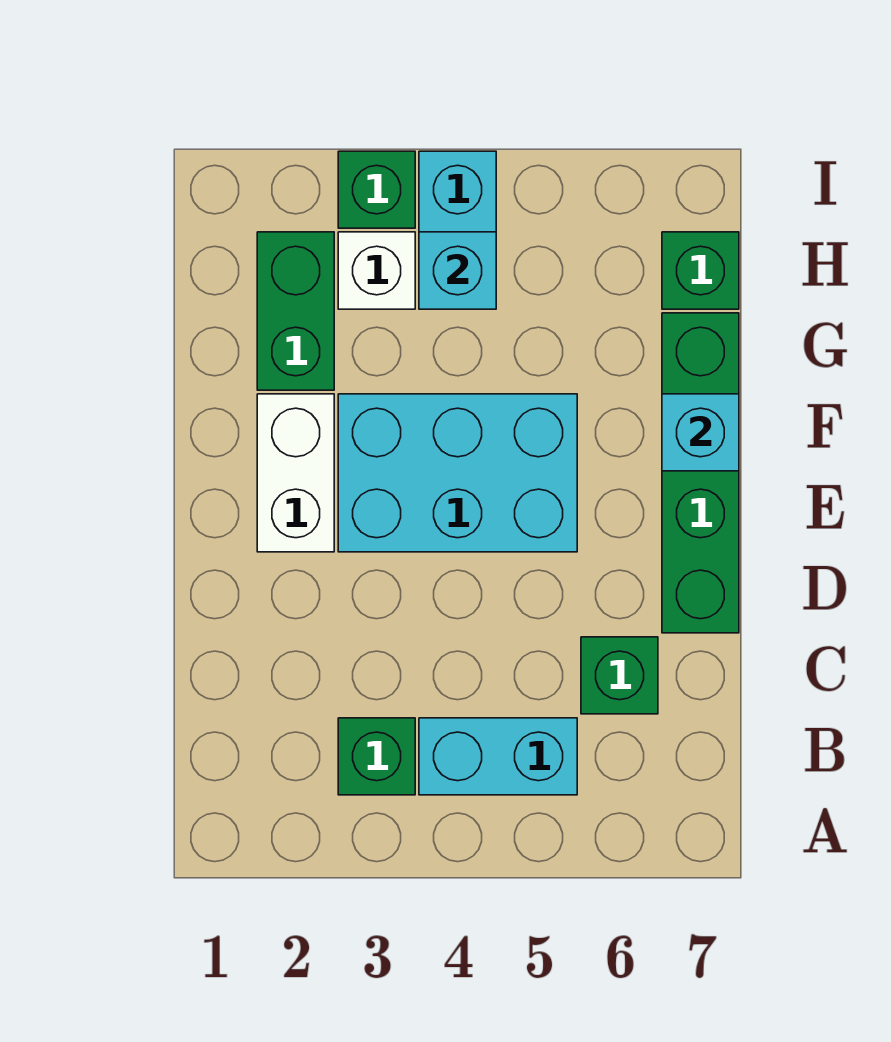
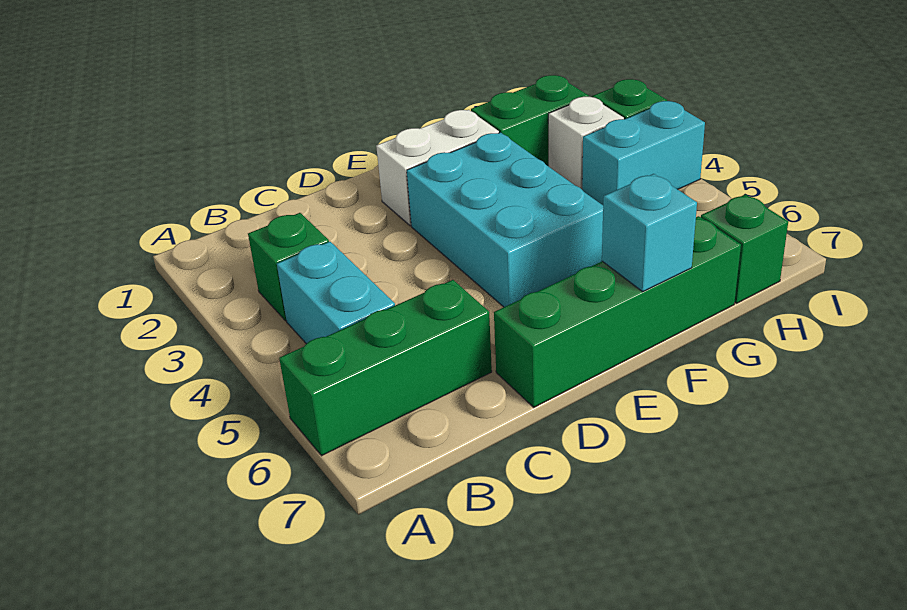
green 1x1 brick [581,637,658,714] -> green 1x3 brick [279,280,492,456]
cyan 1x1 brick [419,232,496,309] -> none

